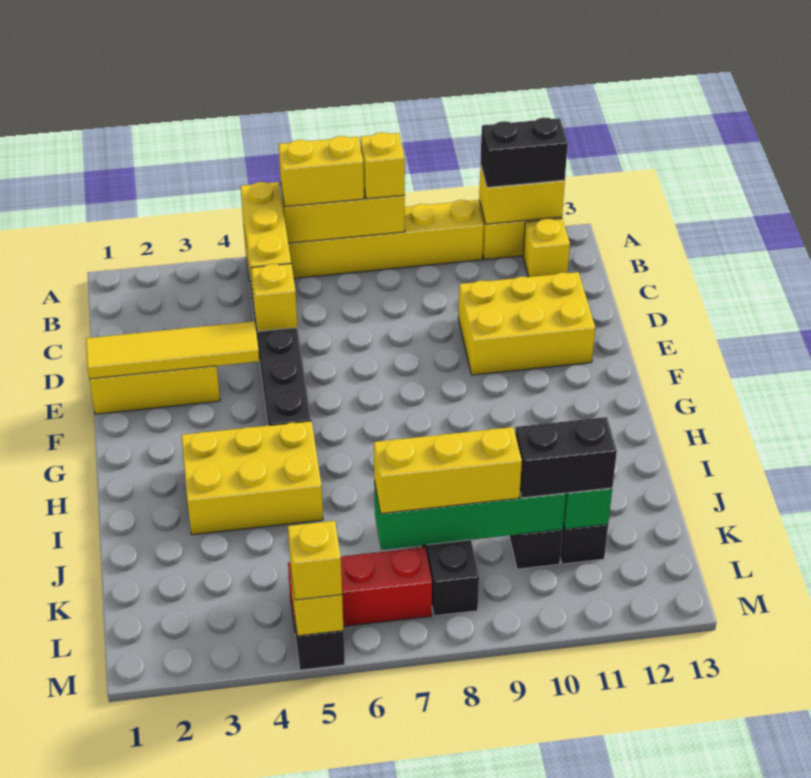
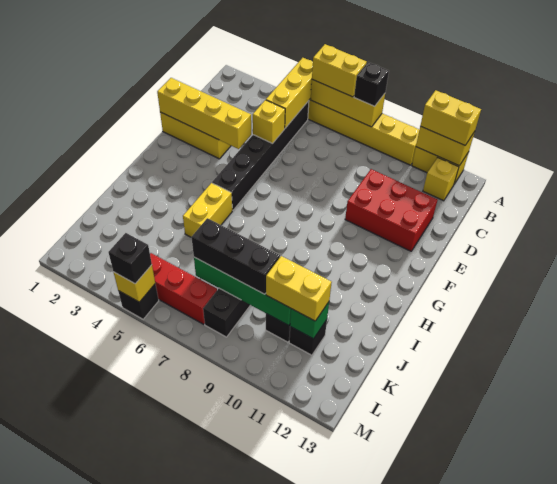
yellow 1x1 brick [360,132,405,199] -> black 1x1 brick [354,62,389,106]
black 1x2 brick [480,118,568,187] -> yellow 1x2 brick [420,90,481,145]
yellow 2x3 brick [458,272,595,375] -> red 2x3 brick [345,169,438,251]
yellow 1x4 tile [86,321,259,379] -> yellow 1x4 brick [157,78,251,149]
yellow 2x3 brick [181,421,323,535] -> yellow 1x2 brick [183,183,232,237]
yellow 1x3 brick [374,427,522,514] -> black 1x3 brick [191,218,280,294]
black 1x2 brick [515,417,617,498] -> yellow 1x2 brick [266,256,332,321]
yellow 1x1 brick [288,521,342,600] -> black 1x1 brick [108,233,152,284]

